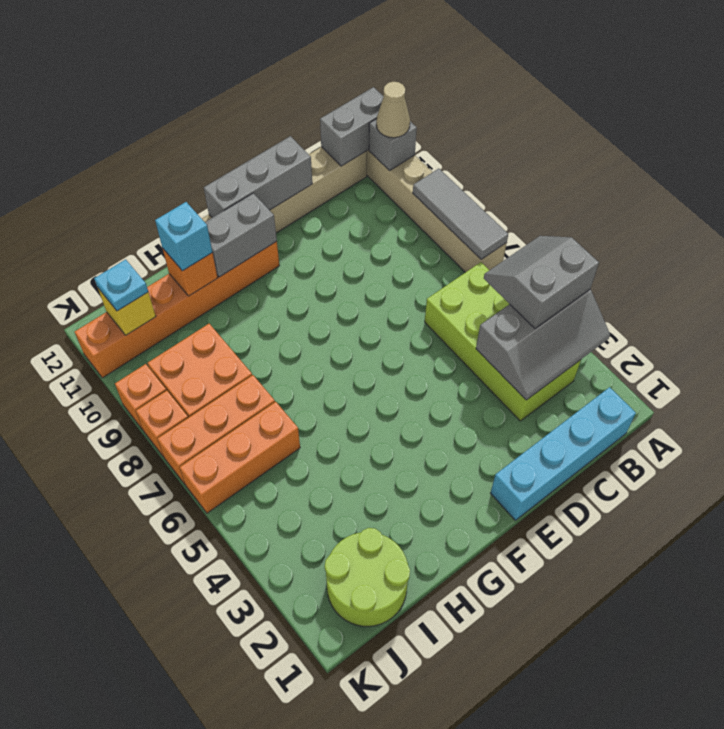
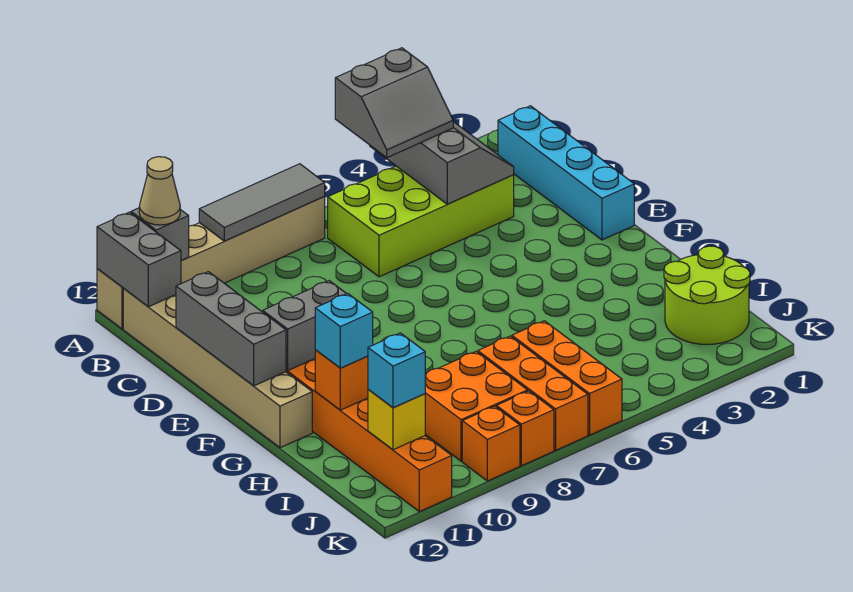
grey 2x2 slope [484,236,599,328] -> grey 2x2 slope turned to [335,48,453,158]
grey 1x2 brick [205,193,277,277] -> grey 1x2 brick turned to [263,281,347,371]
cyan 1x1 plate [94,259,148,311] -> cyan 1x1 brick [368,333,425,408]

